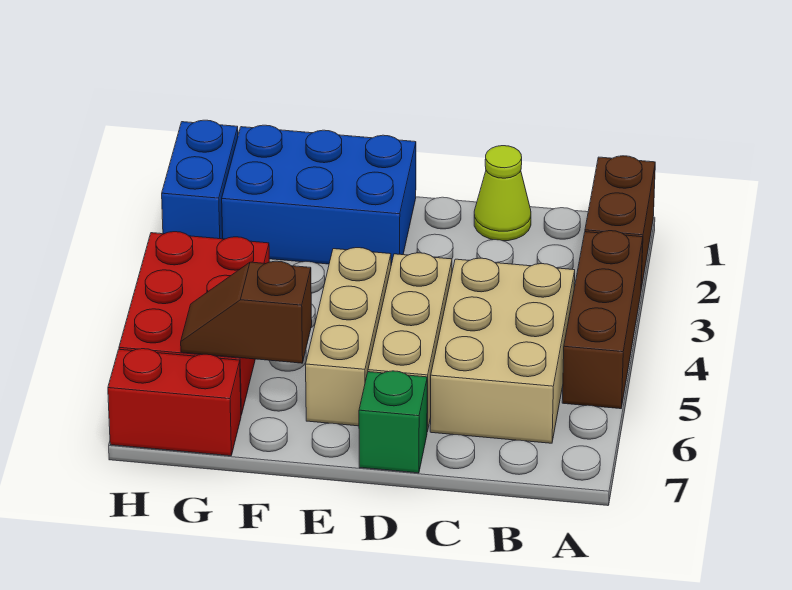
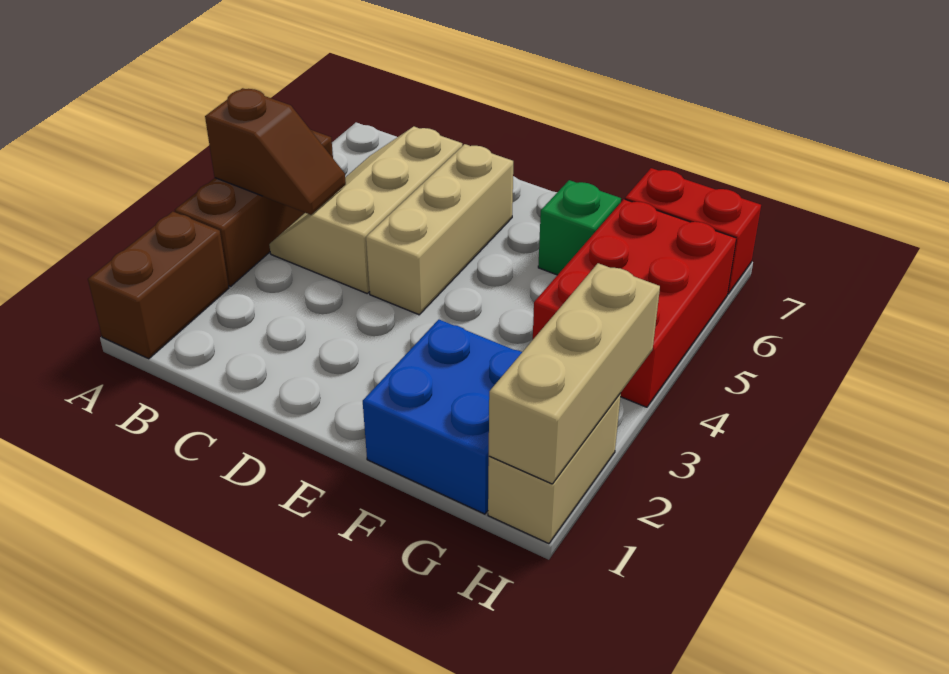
tan 2x3 brick [430,258,575,443] -> tan 2x3 slope [269,127,462,293]
lime 1x1 cone [474,146,531,241] -> none
green 1x1 brick [359,371,427,473] -> green 1x1 brick moved to [538,180,621,275]
blue 2x3 brick [222,125,416,265] -> blue 2x2 brick [363,320,522,514]
tan 1x3 brick [306,248,391,426] -> tan 1x3 brick moved to [489,263,660,484]
brown 1x2 slope [181,261,312,363] -> brown 1x2 slope moved to [205,88,346,215]
blue 1x2 brick [162,120,238,239] -> tan 1x2 brick [488,393,621,544]

